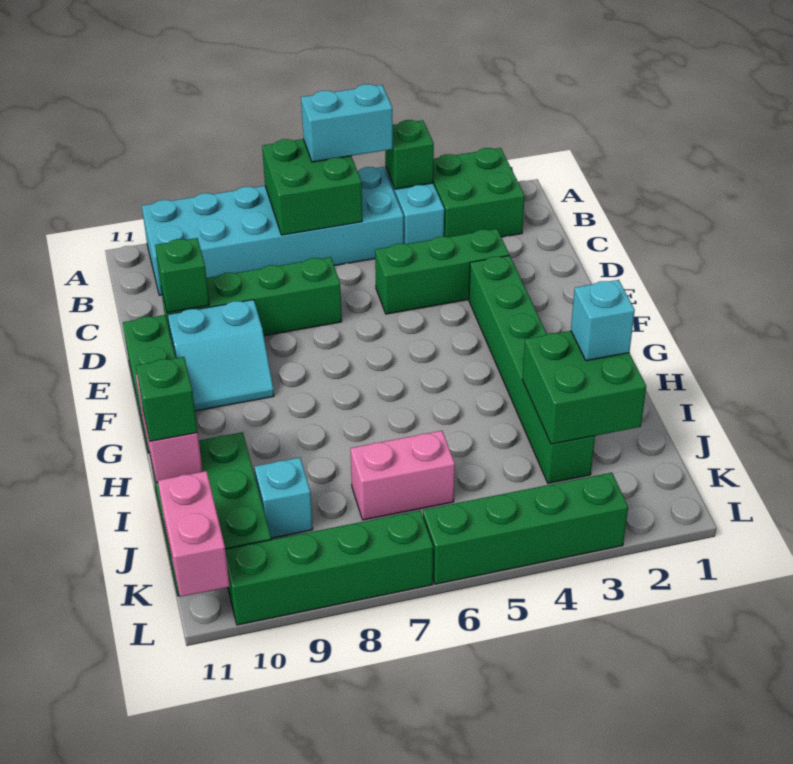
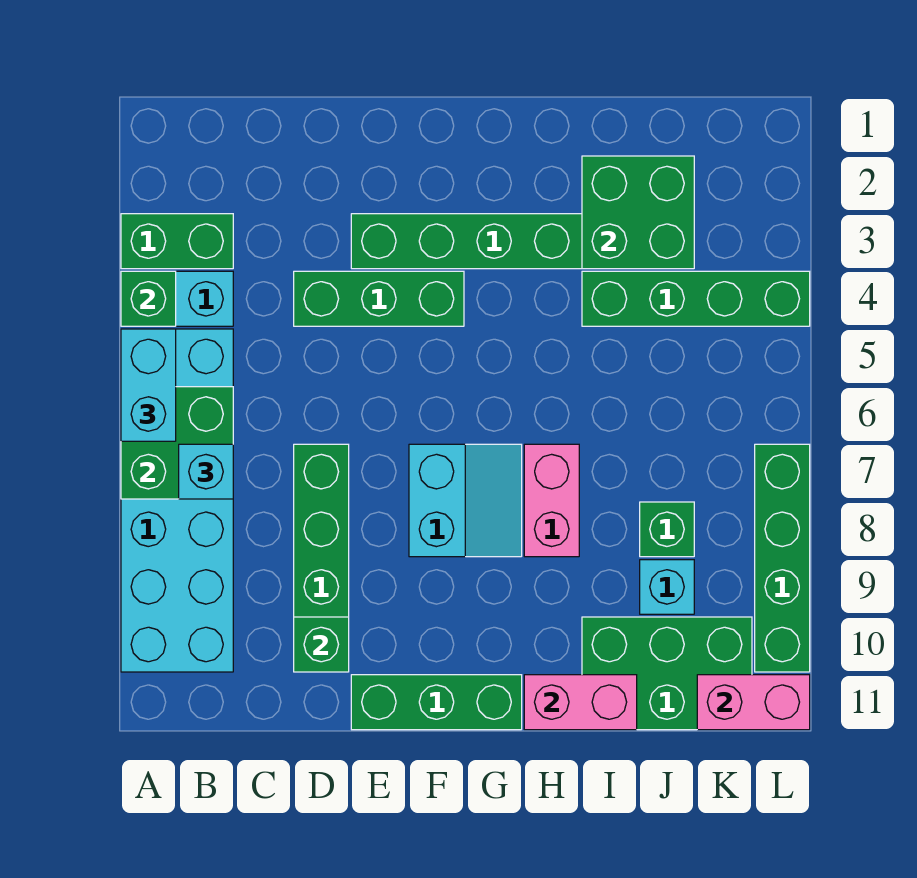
green 2x2 brick [433,148,525,237] -> green 1x2 brick [121,214,233,269]
green 1x3 brick [375,229,509,314] -> green 1x3 brick turned to [294,271,464,326]
cyan 2x2 slope [168,300,274,411] -> cyan 2x2 slope moved to [409,444,522,557]
cyan 1x1 brick [571,280,635,361] -> cyan 1x1 brick moved to [179,444,233,499]
green 1x1 brick [136,357,198,441] -> green 1x1 brick moved to [640,502,694,557]
pink 1x2 brick [350,431,455,520] -> pink 1x2 brick moved to [524,444,579,557]
green 1x4 brick [423,473,628,584] -> green 1x4 brick turned to [582,271,810,326]

